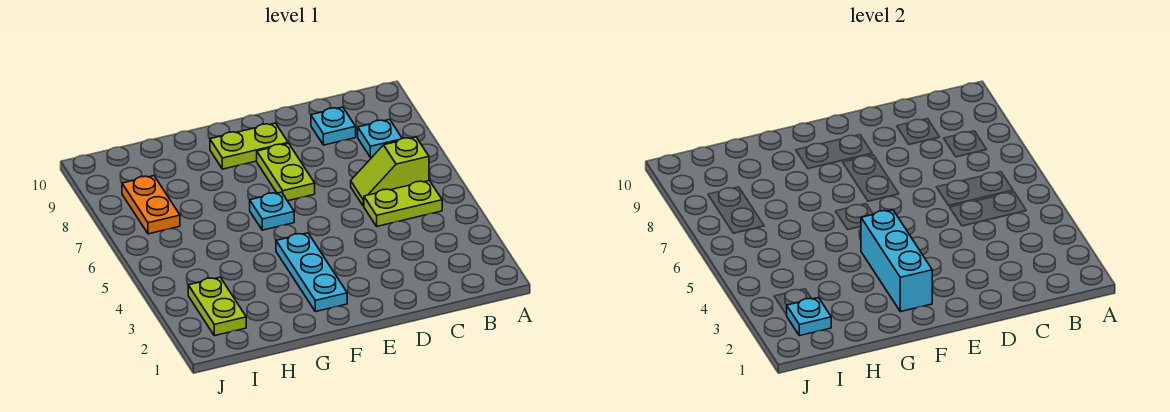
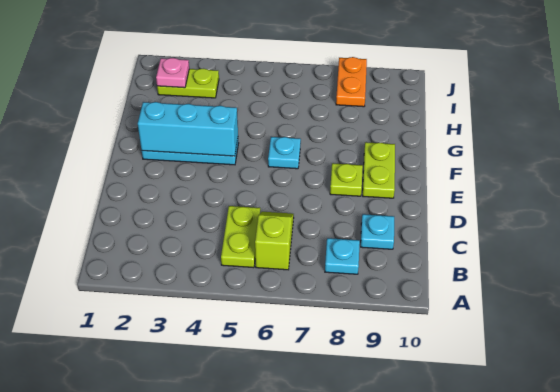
lime 1x2 plate [257,143,315,201] -> lime 1x1 plate [330,163,363,196]
cyan 1x1 plate [787,298,831,336] -> pink 1x1 plate [156,58,189,88]
orange 1x2 plate [122,176,180,234] -> orange 1x2 plate turned to [336,57,367,107]

